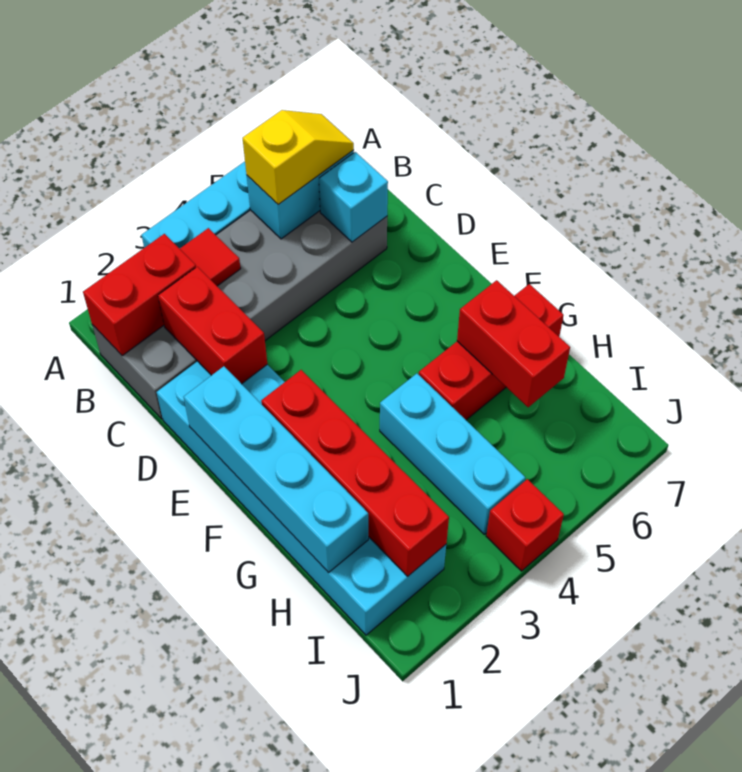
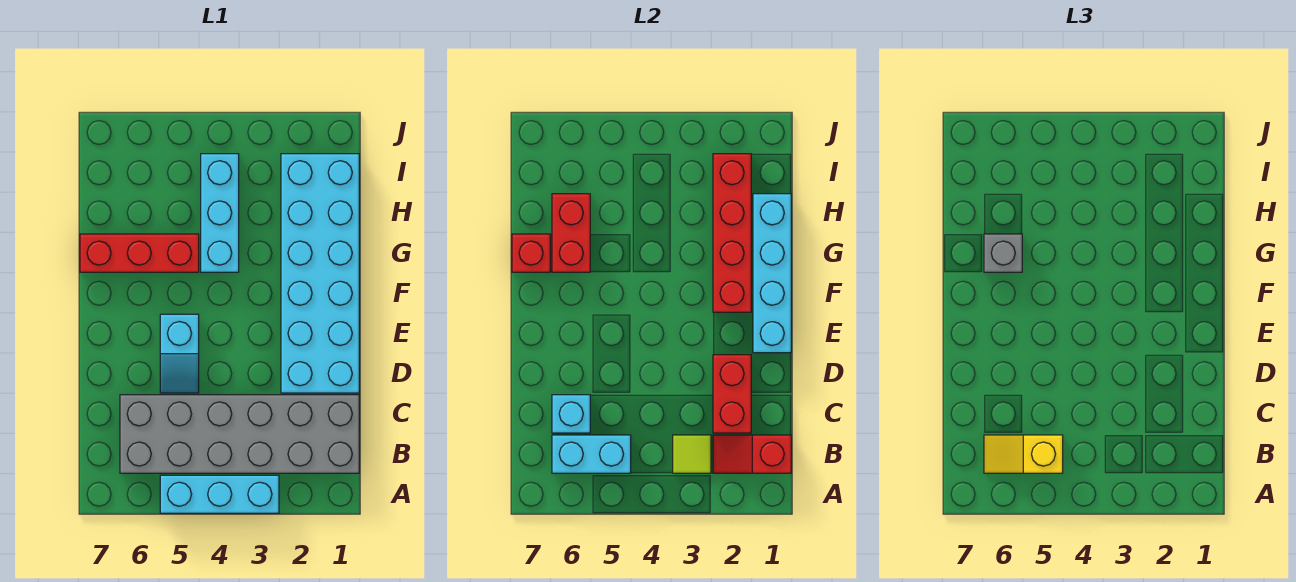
red 1x2 brick [83,234,196,356] -> red 1x2 slope [713,435,791,473]
red 1x1 tile [180,228,241,286] -> lime 1x1 tile [673,435,711,473]
none -> cyan 1x2 slope [160,314,199,393]
none -> grey 1x1 brick [984,234,1022,272]
red 1x1 brick [486,479,564,571] -> red 1x1 brick moved to [512,234,550,272]

